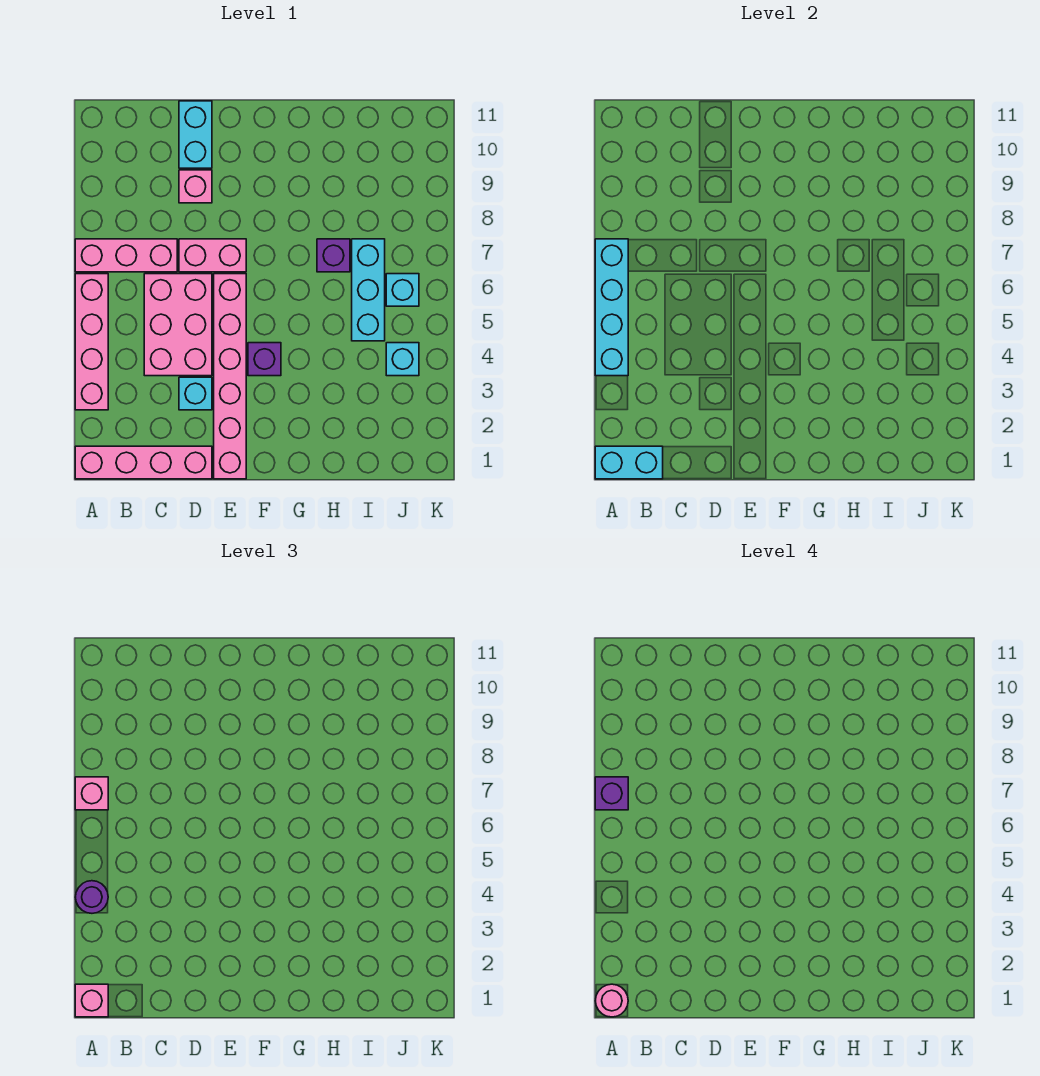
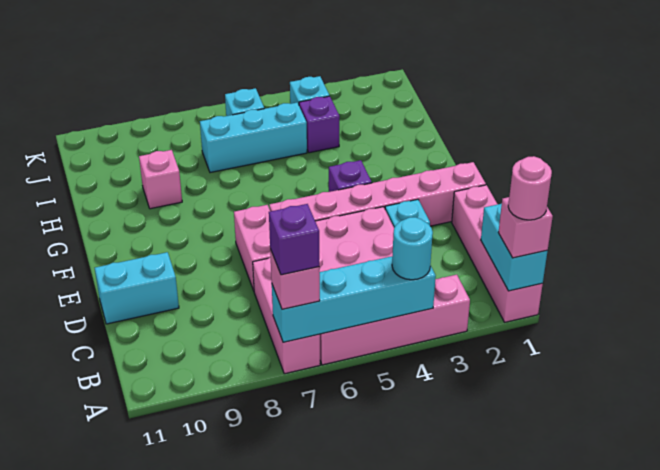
purple 1x1 round brick [75,881,108,913] -> cyan 1x1 round brick [392,217,433,280]
pink 1x1 brick [179,170,212,203] -> pink 1x1 brick moved to [139,150,182,209]
purple 1x1 brick [317,239,350,272] -> purple 1x1 brick moved to [299,96,340,153]

